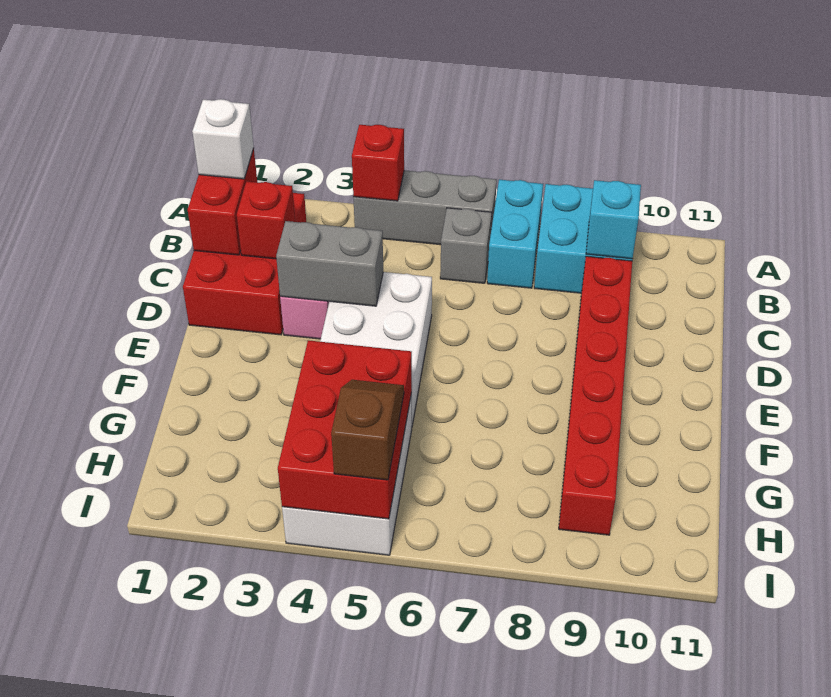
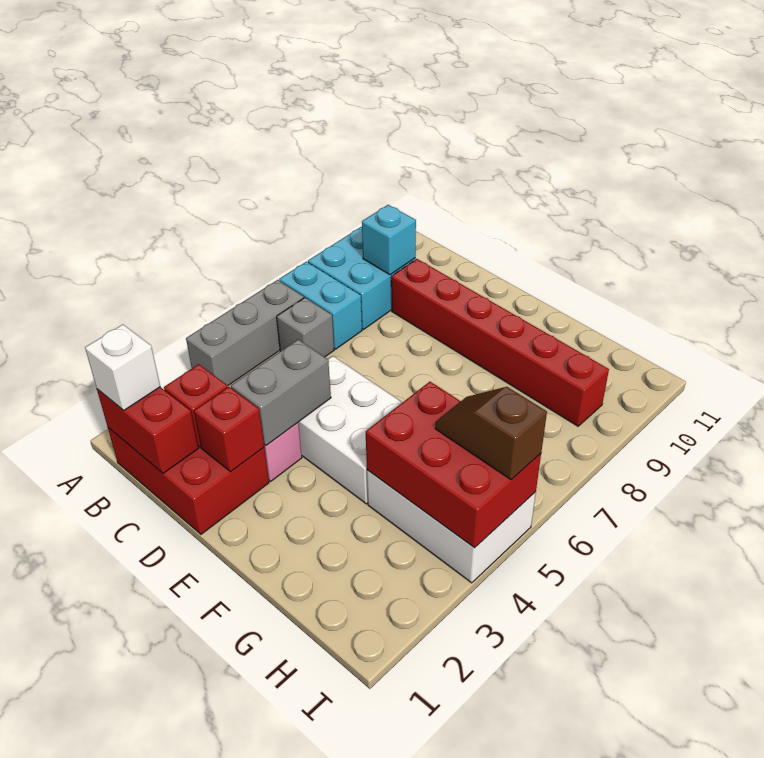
red 1x1 brick [352,125,404,201] -> red 1x1 brick moved to [194,387,264,472]

